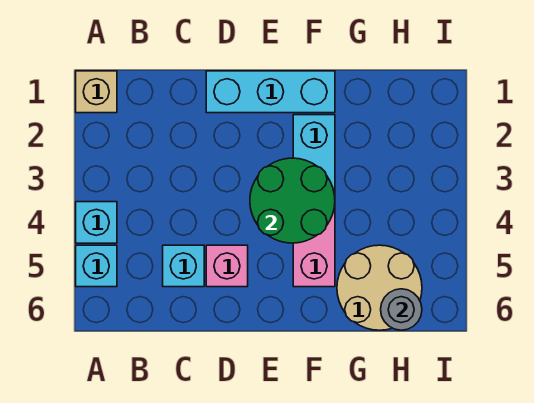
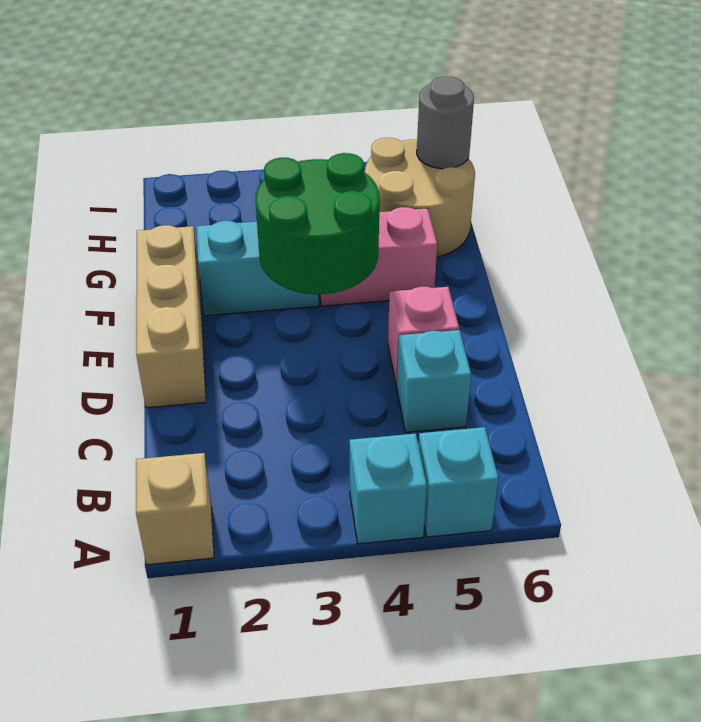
cyan 1x3 brick [206,71,335,113] -> tan 1x3 brick [136,225,206,408]

